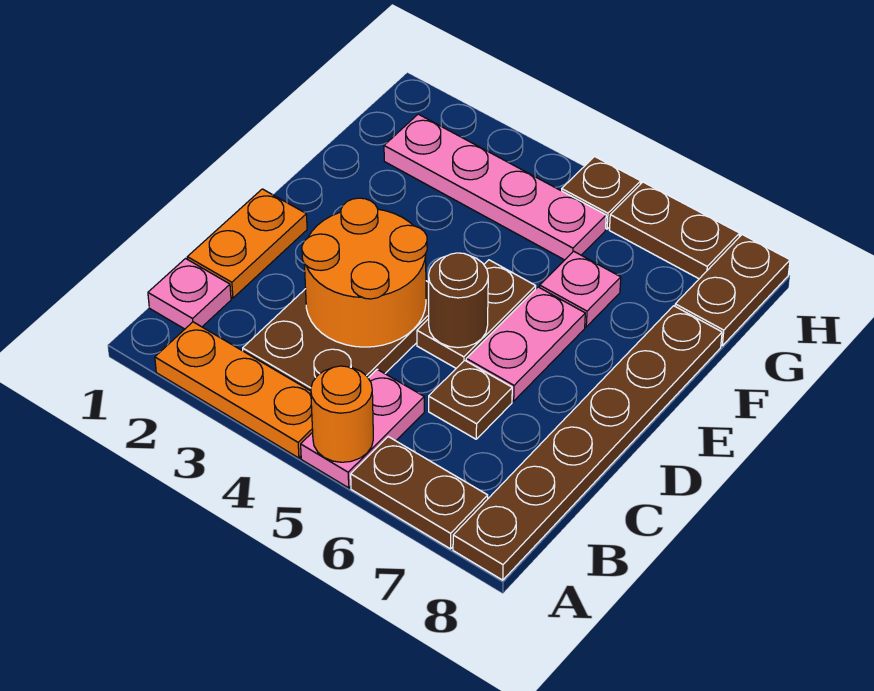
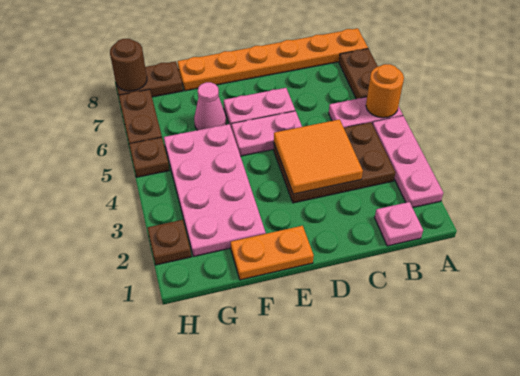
orange 1x3 plate [155,322,313,458] -> pink 1x3 plate [372,116,443,208]
brown 1x6 plate [453,306,722,580] -> orange 1x6 plate [178,28,368,91]
orange 1x2 plate [187,189,307,298] -> orange 1x2 plate moved to [231,226,314,280]
orange 2x2 round brick [302,198,427,347] -> orange 2x2 tile [274,119,363,194]
brown 1x1 plate [429,360,512,439] -> brown 1x1 plate moved to [148,220,191,265]
brown 1x2 plate [417,260,536,368] -> pink 1x2 plate [231,111,302,156]
brown 1x1 round brick [429,253,488,348] -> brown 1x1 round brick moved to [110,39,147,91]
pink 1x1 plate [540,251,621,327] -> pink 1x1 cone [194,82,226,130]
pink 1x4 plate [384,114,606,260] -> pink 2x4 plate [164,124,266,257]

